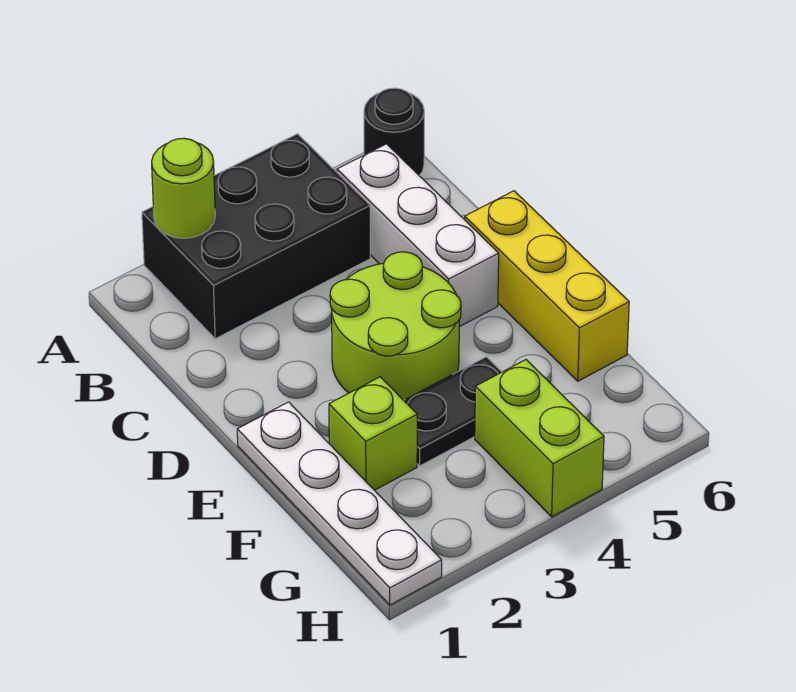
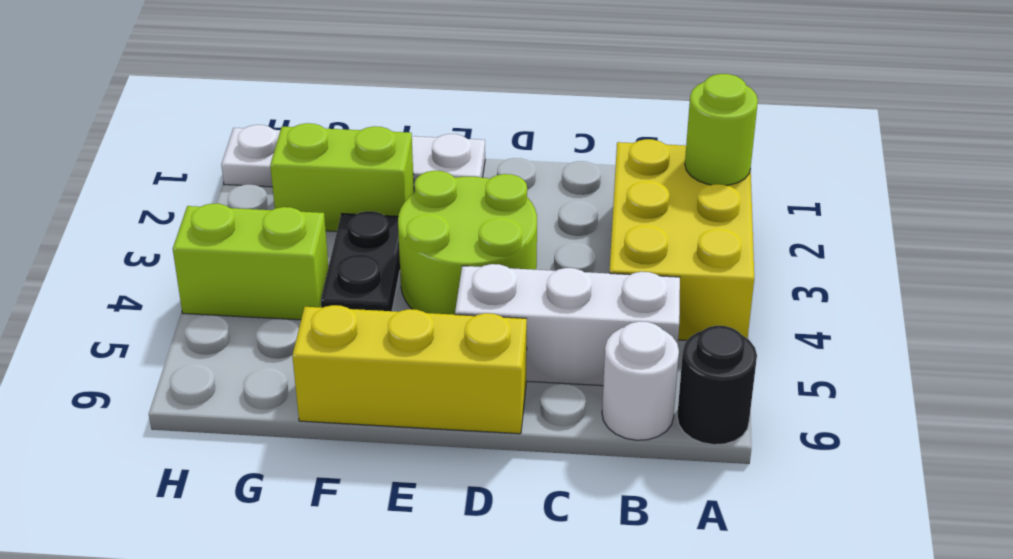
black 2x3 brick [142,134,370,339] -> yellow 2x3 brick [609,139,754,340]
none -> white 1x1 round brick [602,321,679,440]
lime 1x1 brick [329,377,417,490] -> lime 1x2 brick [270,123,414,232]

